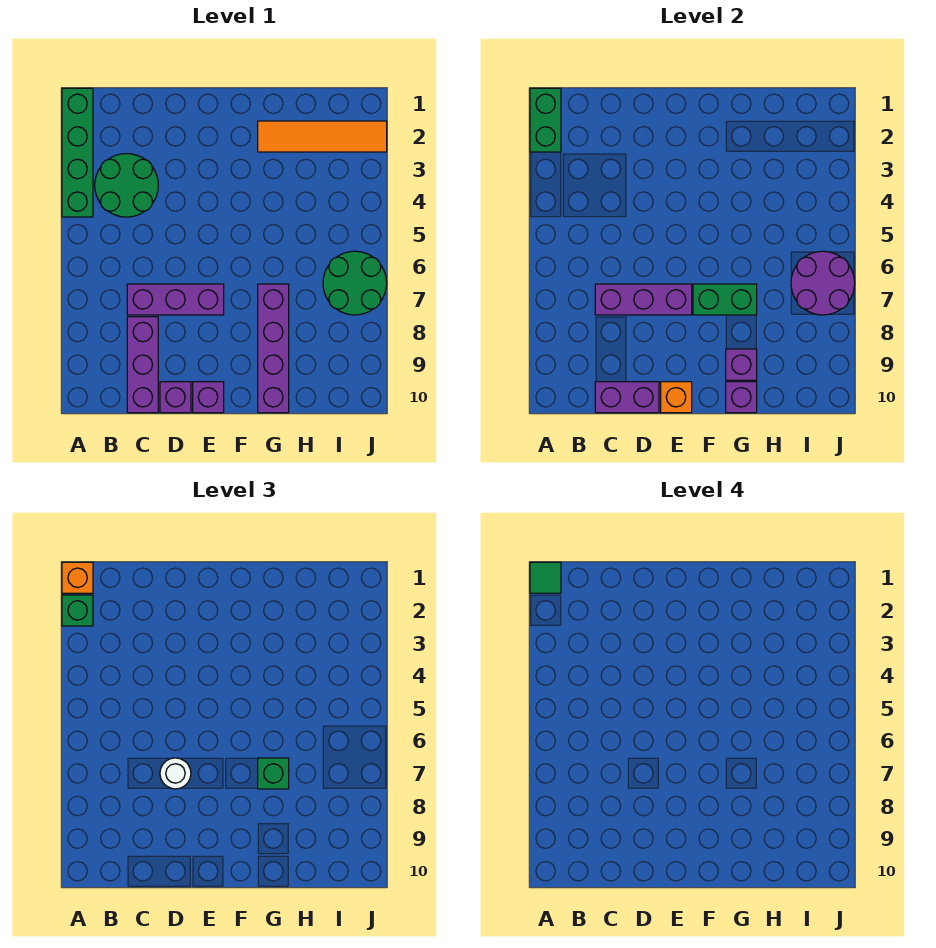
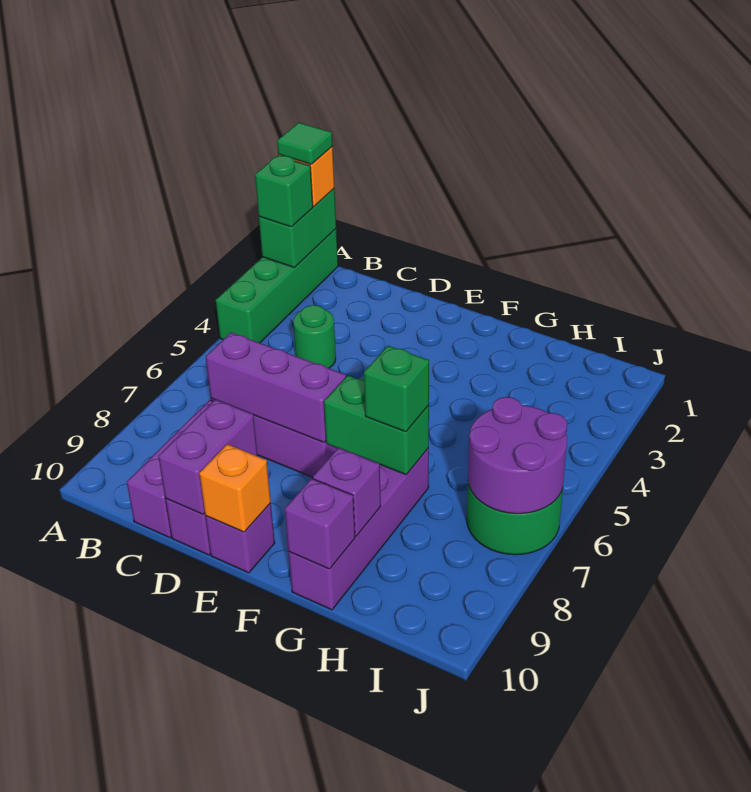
green 2x2 round brick [95,154,158,217] -> green 1x1 round brick [293,305,336,368]
purple 1x2 brick [595,382,659,413] -> purple 1x2 brick turned to [158,399,258,514]
white 1x1 round brick [160,758,191,789] -> none
orange 1x4 tile [258,121,387,152] -> none

